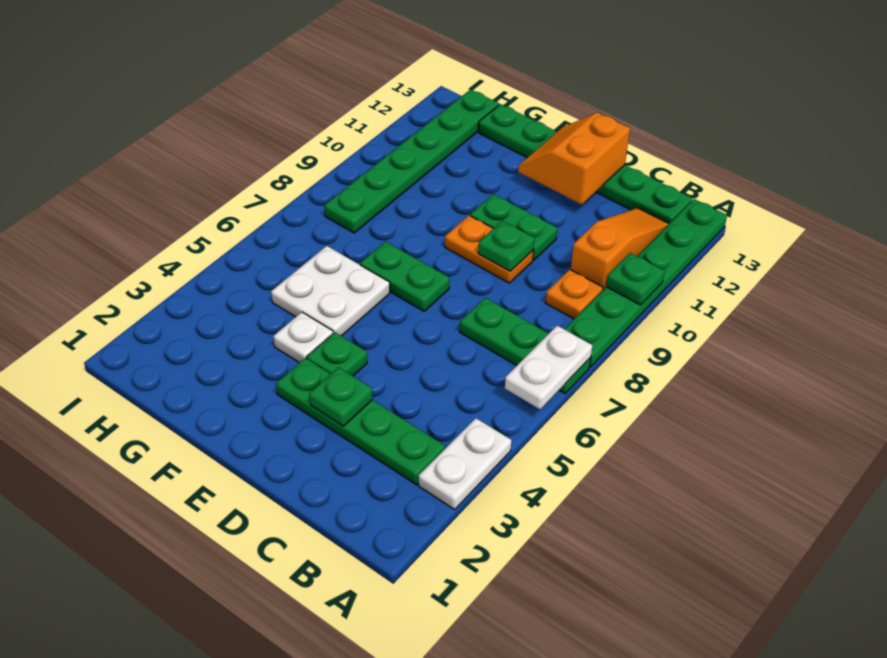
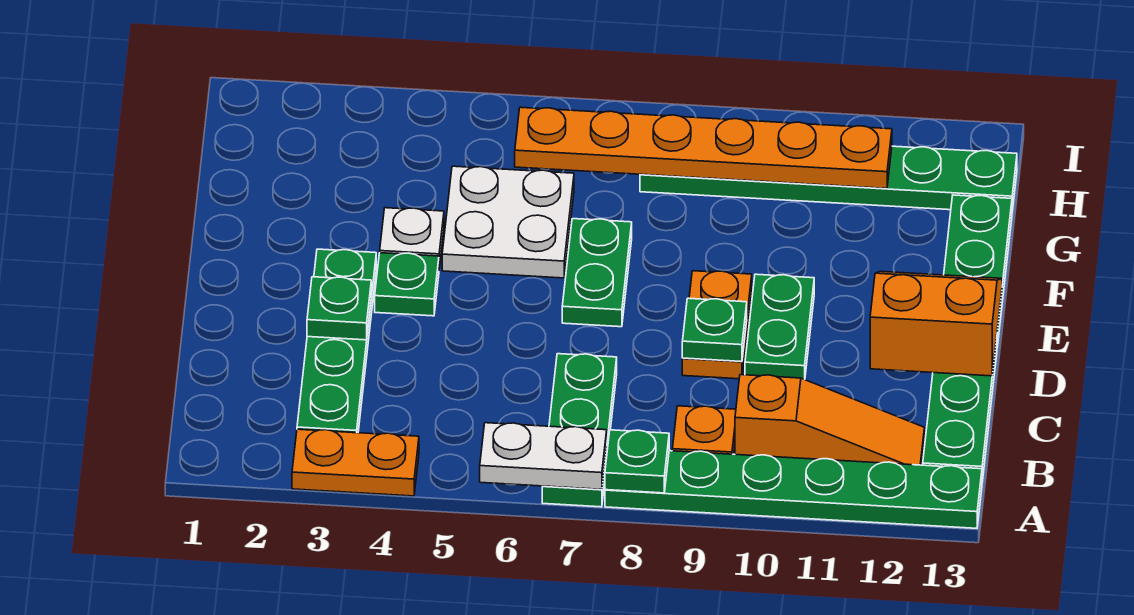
white 1x2 plate [419,418,511,509] -> orange 1x2 plate [292,429,419,496]
green 1x1 plate [606,253,664,305] -> green 1x1 plate moved to [605,430,669,493]
none -> orange 1x6 plate [515,107,892,189]

